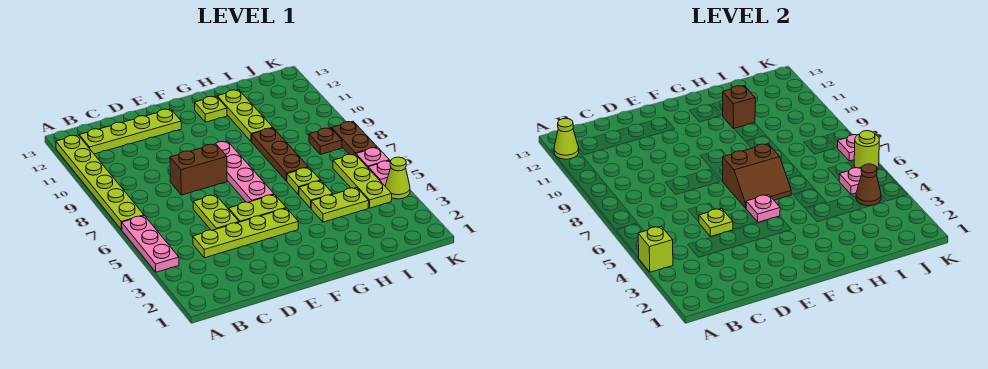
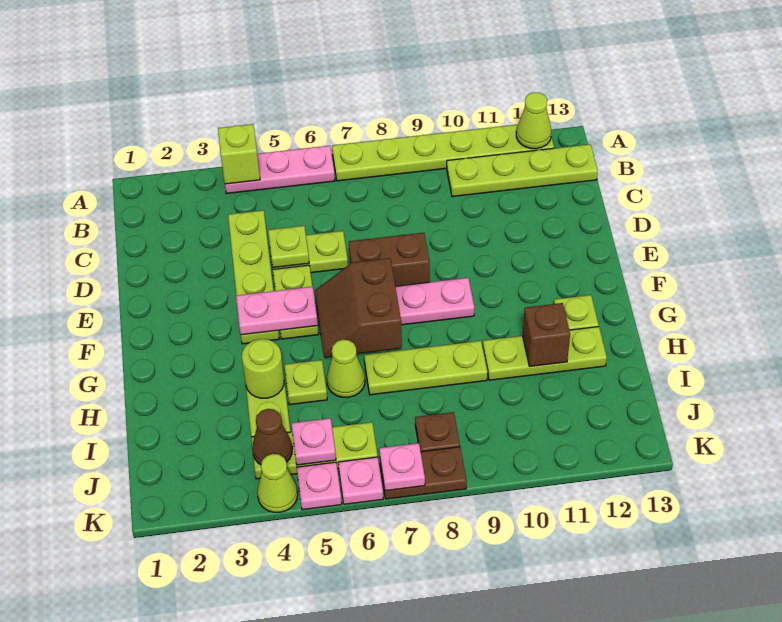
lime 1x4 plate [79,109,181,154] -> lime 1x4 plate turned to [447,144,598,197]
brown 1x2 brick [170,144,227,195] -> brown 1x2 brick turned to [349,233,430,286]
pink 1x1 plate [746,195,780,222] -> pink 1x2 plate [236,286,318,335]
lime 1x1 plate [287,167,321,195] -> lime 1x1 cone [327,340,365,398]
brown 1x3 plate [252,128,308,181] -> lime 1x3 plate [364,341,487,395]
lime 1x1 round brick [854,131,879,168] -> lime 1x1 round brick moved to [242,339,284,398]

